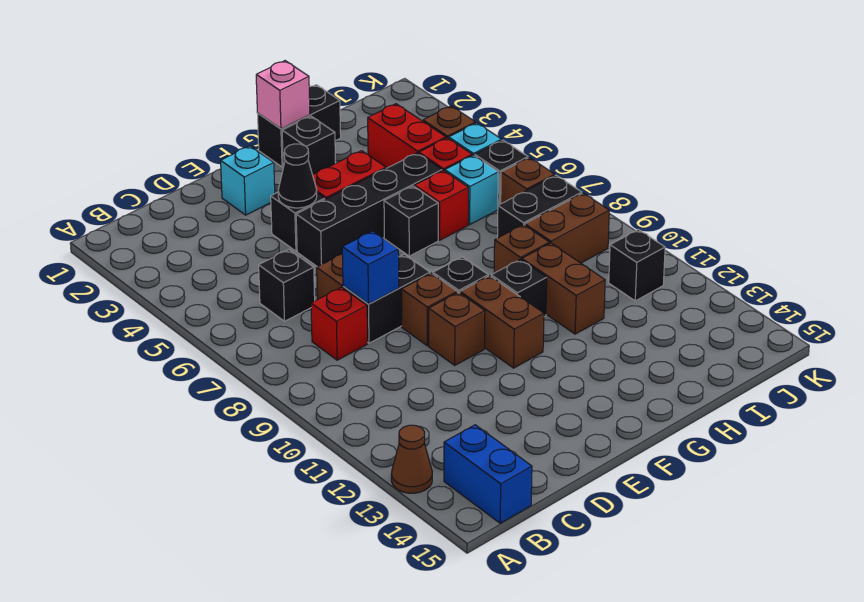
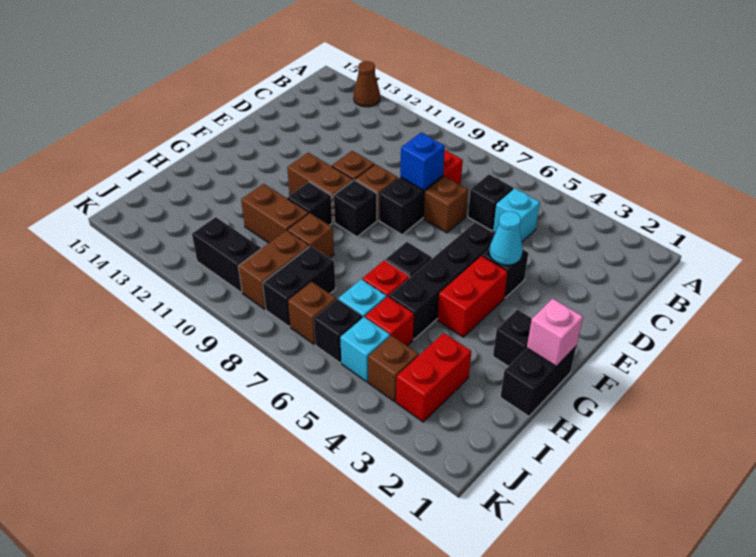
blue 1x2 brick [444,425,532,523] -> none
cyan 1x1 brick [221,146,275,215] -> cyan 1x1 brick moved to [493,188,540,242]
black 1x1 cone [278,144,317,208] -> cyan 1x1 cone [489,211,523,265]
red 1x2 brick [368,104,446,168] -> red 1x2 brick turned to [396,333,471,422]
black 1x1 brick [609,230,665,301] -> black 1x2 brick [192,217,261,293]

